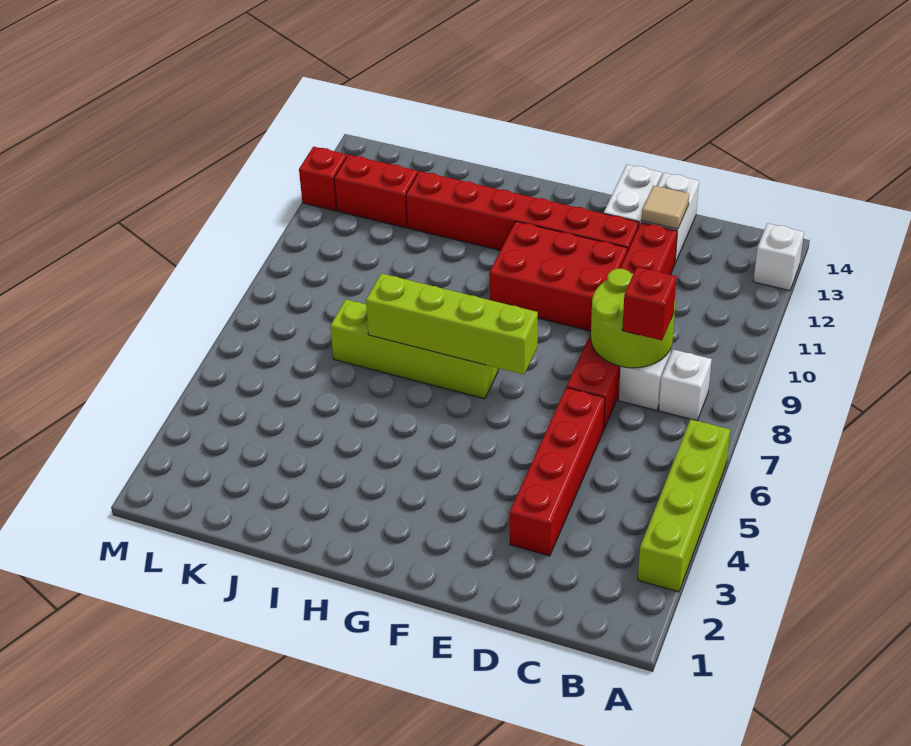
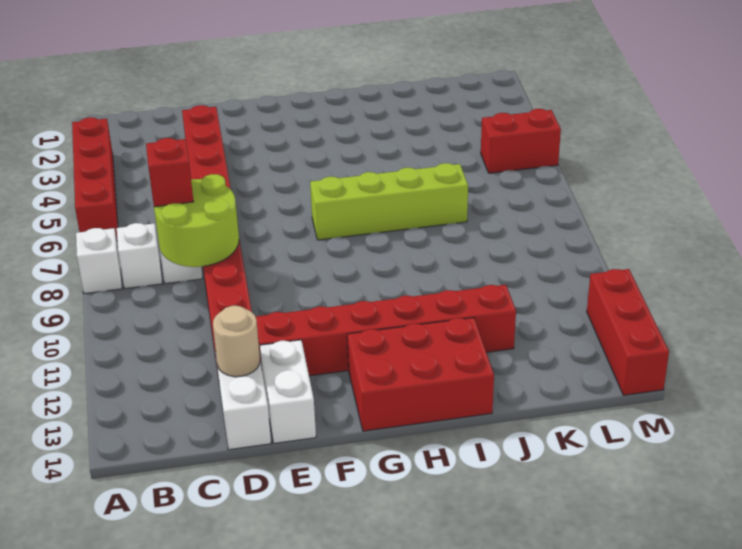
lime 1x4 brick [638,419,730,592] -> red 1x4 brick [72,117,118,240]
white 1x1 brick [753,223,804,291] -> white 1x1 brick moved to [76,228,122,294]
tan 1x1 tile [642,185,689,229] -> tan 1x1 round brick [213,306,260,377]
red 2x3 brick [489,222,627,331] -> red 2x3 brick moved to [347,318,494,431]
lime 1x4 brick [366,273,538,375] -> none
red 1x2 brick [334,155,418,228] -> red 1x2 brick moved to [481,109,561,173]
red 1x1 brick [299,147,347,211] -> red 1x3 brick [587,269,669,395]

